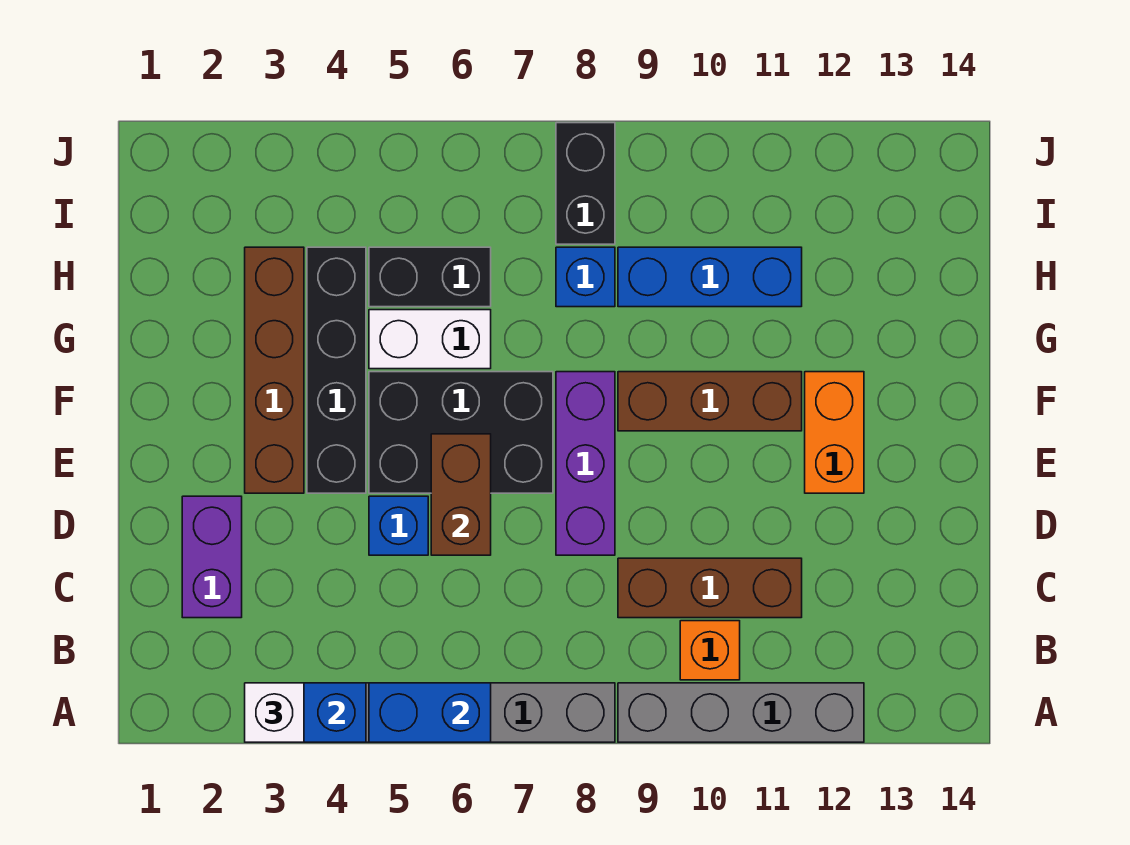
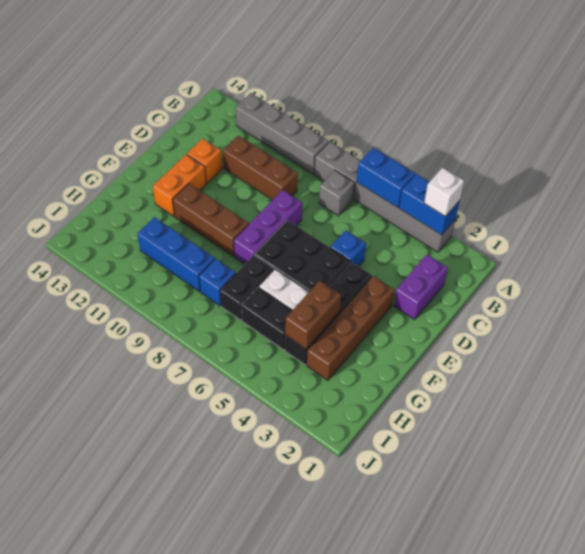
none -> grey 1x1 brick [319,170,355,216]
orange 1x1 brick [680,621,740,680] -> orange 1x1 brick moved to [187,139,222,184]
brown 1x2 brick [431,434,491,555] -> brown 1x2 brick moved to [285,281,341,349]
black 1x2 brick [556,123,615,244] -> black 1x2 brick moved to [220,255,274,320]

